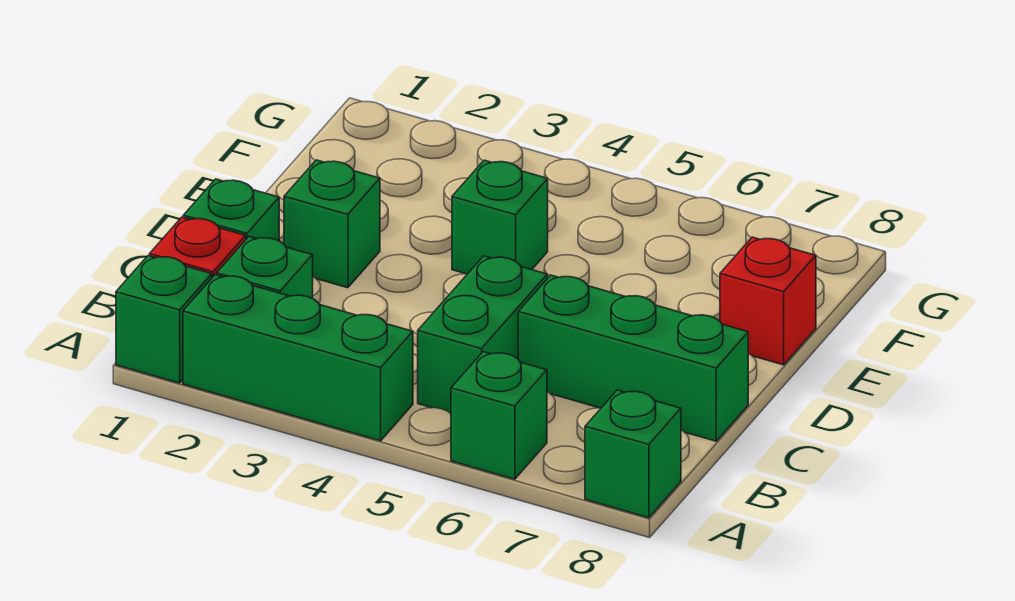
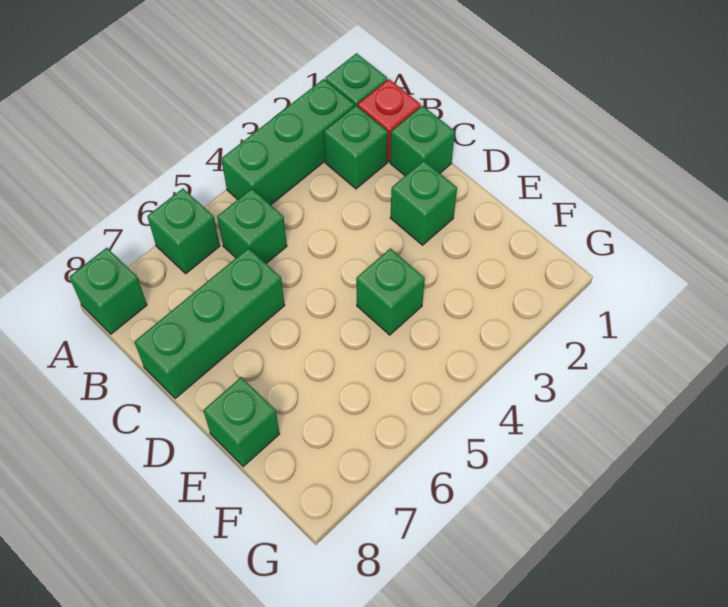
green 1x2 brick [418,256,547,413] -> green 1x1 brick [217,189,287,263]
red 1x1 brick [720,237,816,365] -> green 1x1 brick [204,377,280,467]

